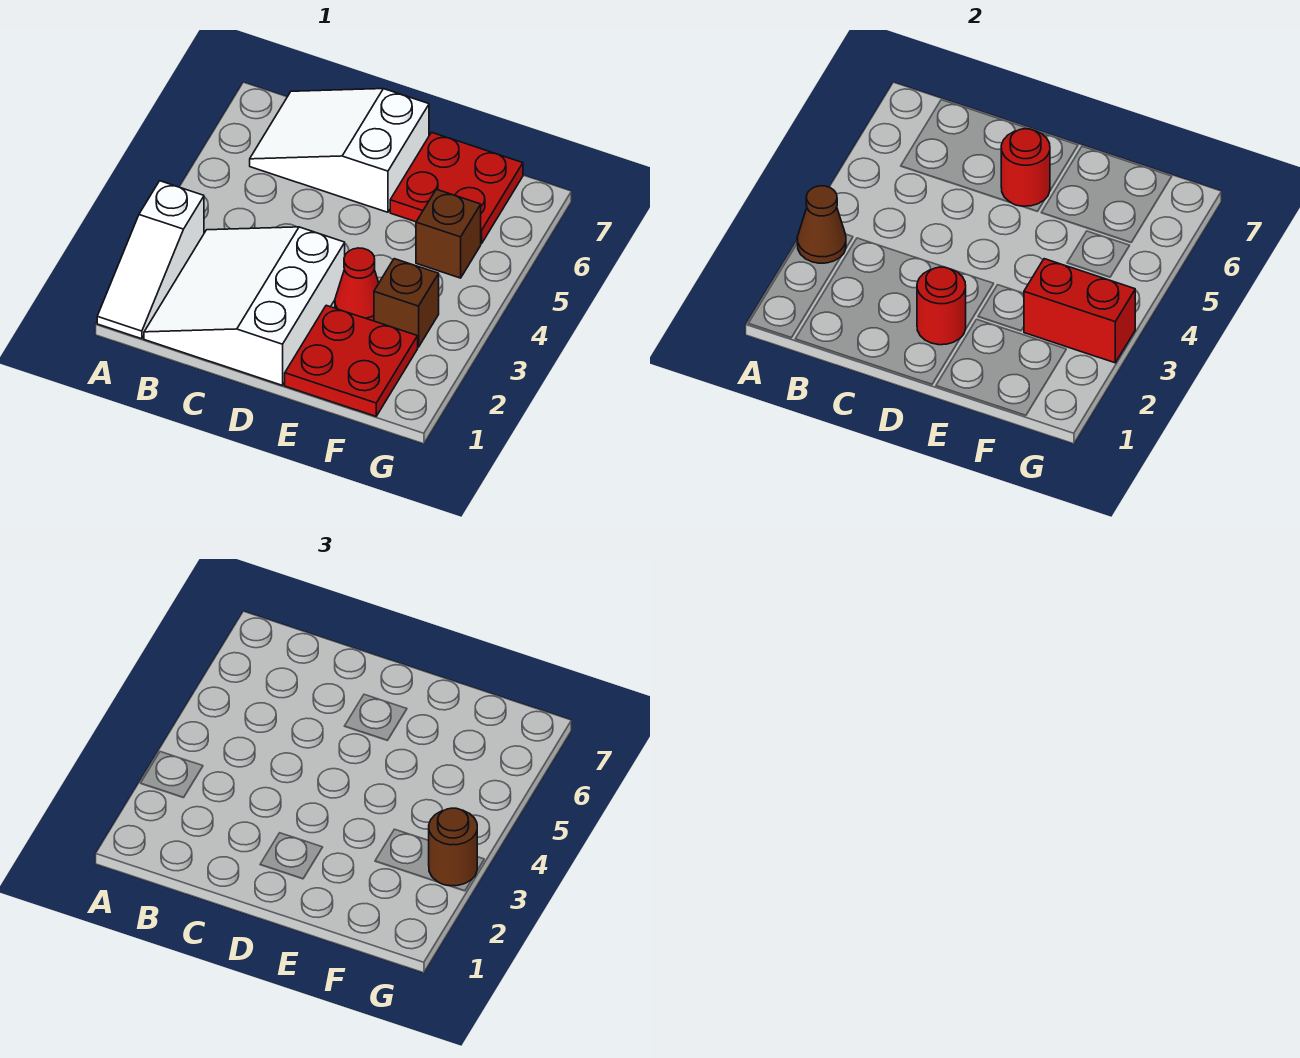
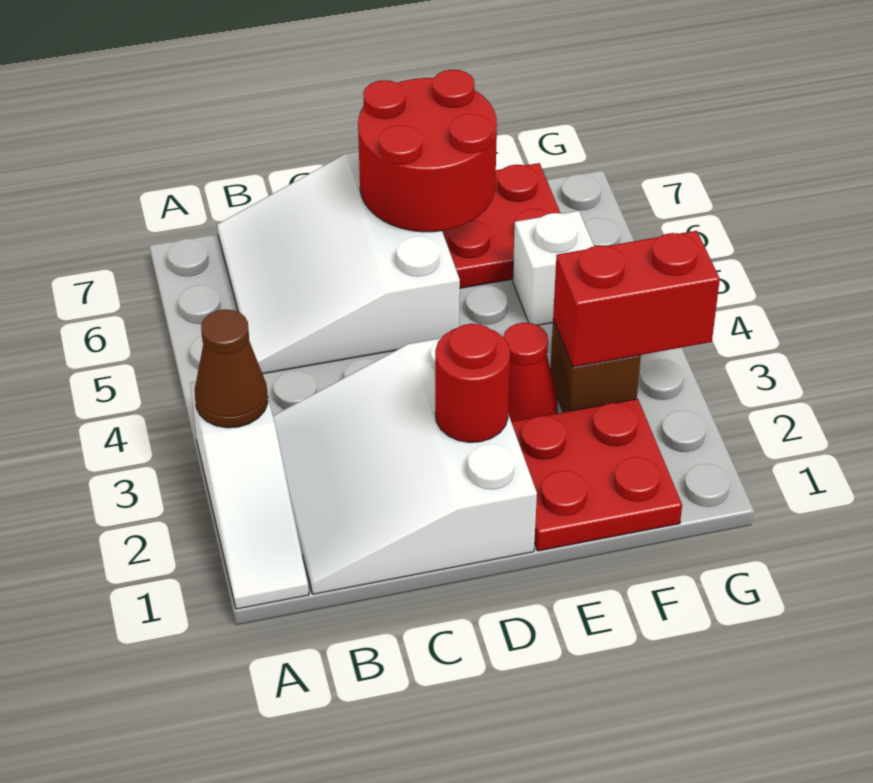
white 2x3 slope [250,89,429,212] -> white 3x3 slope [217,152,460,374]
red 1x1 round brick [1001,129,1050,206] -> red 2x2 round brick [358,70,497,232]
brown 1x1 brick [416,189,481,278] -> white 1x1 brick [513,211,594,325]
brown 1x1 round brick [429,808,477,886] -> none

